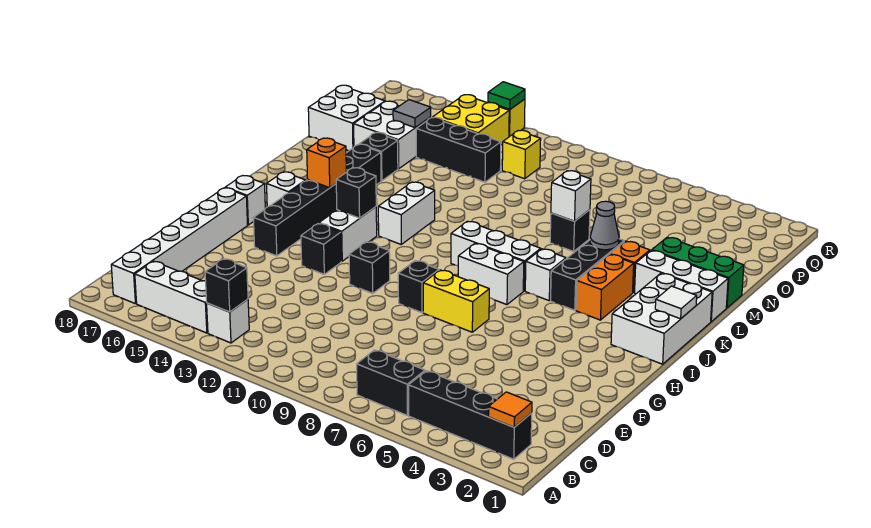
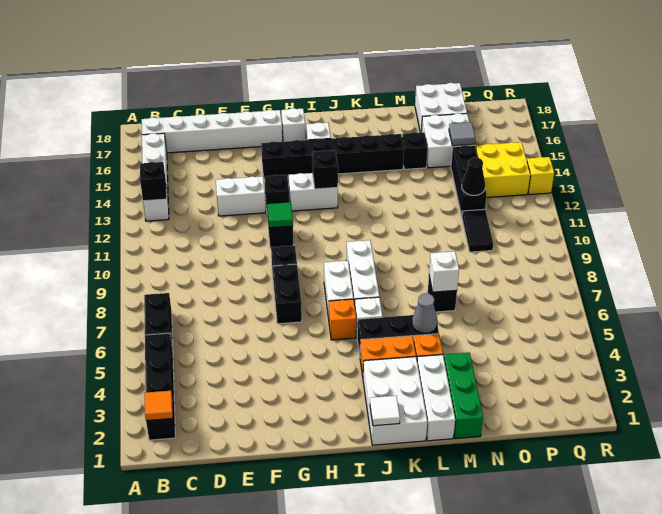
yellow 1x2 brick [423,270,489,332] -> black 1x2 brick [273,264,302,324]
white 2x3 brick [611,273,712,364] -> white 2x3 brick turned to [363,357,427,445]
white 1x2 brick [378,182,435,244] -> white 1x2 brick moved to [216,176,266,216]
orange 1x1 brick [307,138,346,188] -> orange 1x1 brick moved to [329,299,356,340]
none -> black 1x2 tile [462,209,493,252]
none -> black 1x1 cone [462,157,485,195]
yellow 1x1 brick [502,130,541,179] -> none
green 1x1 tile [488,82,525,109] -> green 1x1 tile moved to [267,202,293,228]

